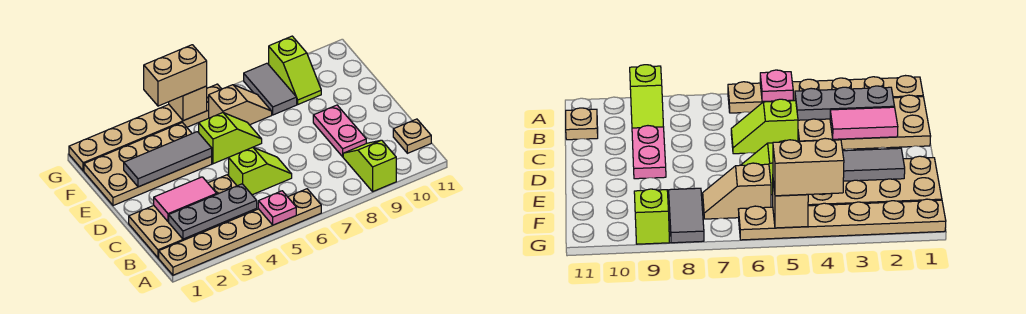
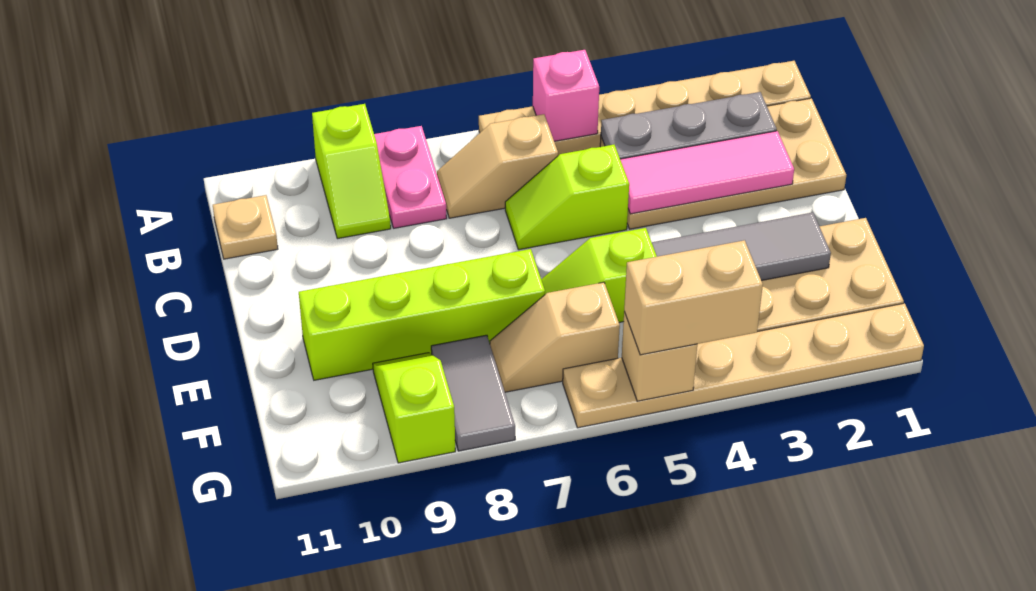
pink 1x1 plate [258,191,296,225] -> pink 1x1 brick [533,50,599,141]
none -> tan 1x2 slope [437,114,558,218]
pink 1x2 tile [154,177,217,222] -> pink 1x3 tile [620,131,794,214]
pink 1x2 plate [313,105,366,157] -> pink 1x2 plate moved to [374,126,447,228]
none -> lime 1x4 brick [299,249,545,380]

